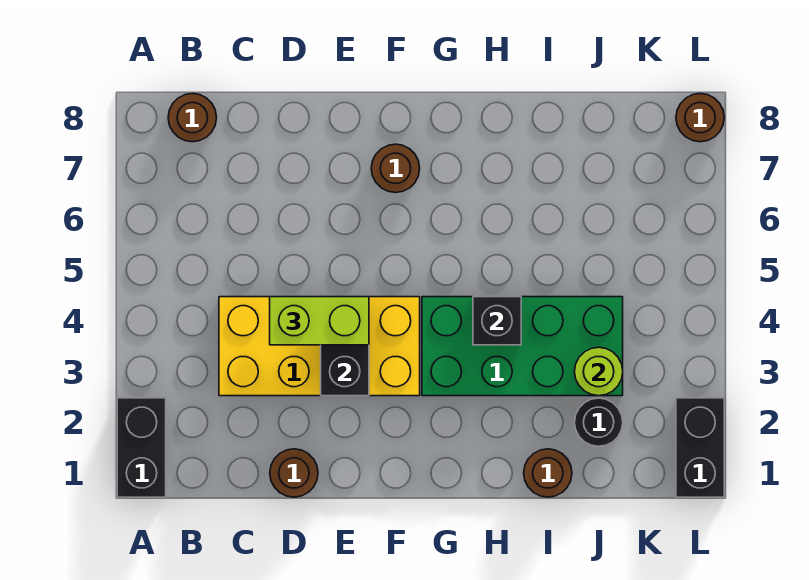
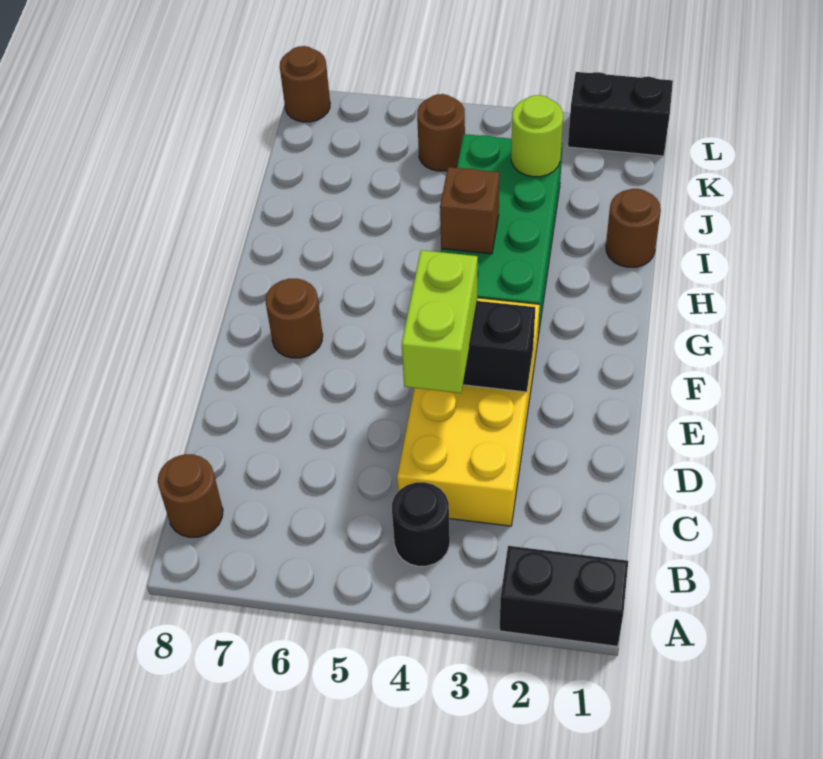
brown 1x1 round brick [270,449,318,497] -> brown 1x1 round brick moved to [417,94,465,171]
black 1x1 brick [473,297,521,345] -> brown 1x1 brick [440,167,500,254]
black 1x1 round brick [574,398,623,446] -> black 1x1 round brick moved to [392,482,450,566]

